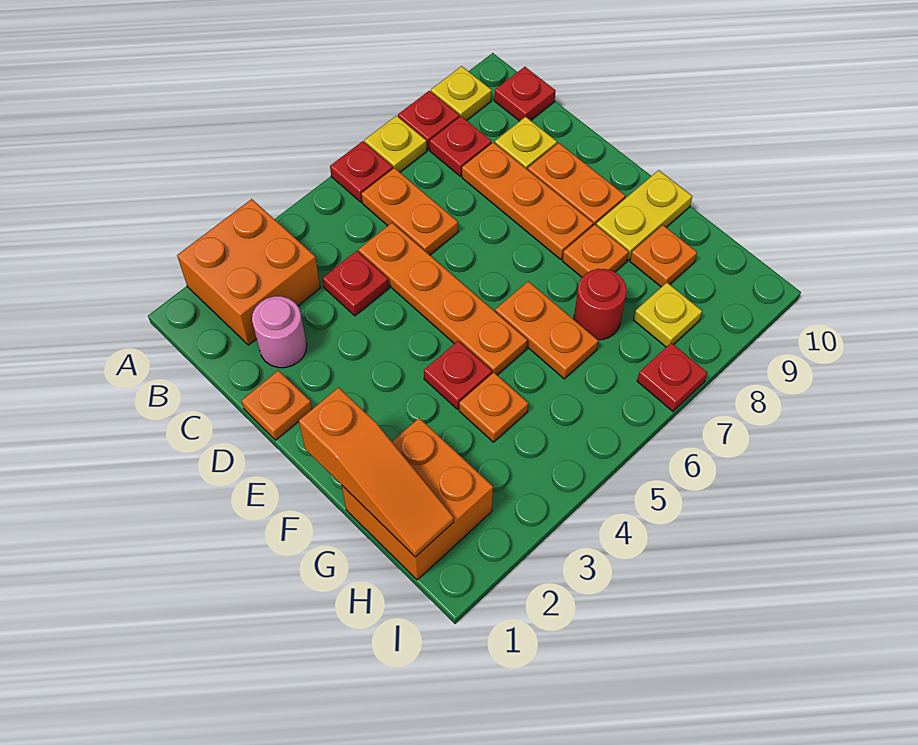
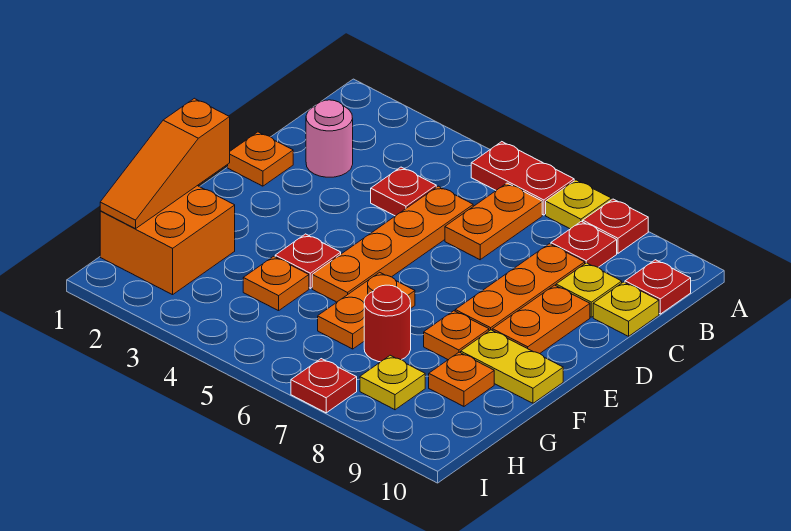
orange 2x2 brick [177,199,321,345] -> none
red 1x1 plate [330,141,393,202] -> red 1x2 plate [471,142,574,215]
yellow 1x1 plate [431,66,492,120] -> yellow 1x1 plate moved to [593,282,659,336]

